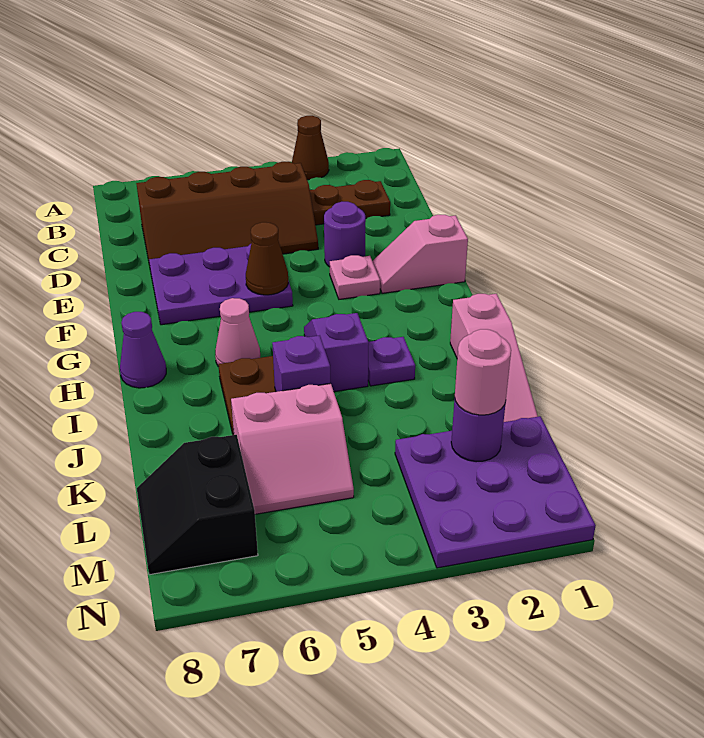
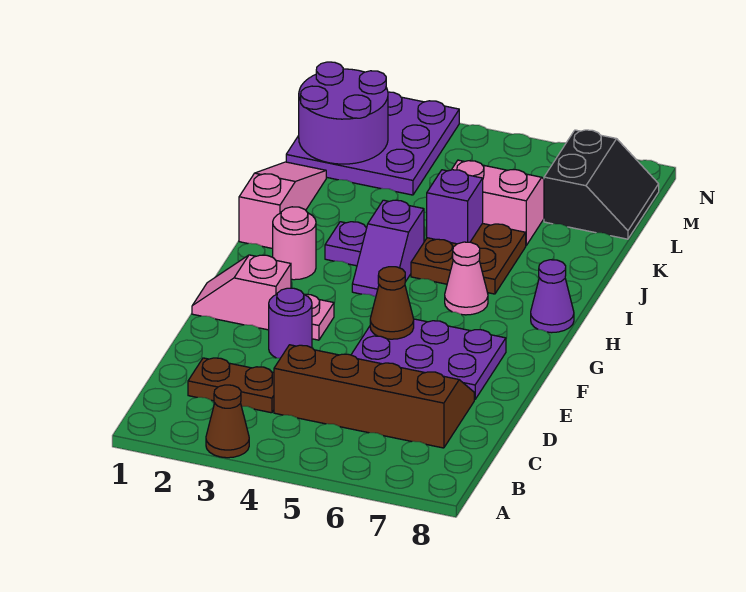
pink 1x2 slope [373,215,468,293] -> pink 1x2 slope turned to [192,255,291,330]
purple 1x1 round brick [451,398,506,462] -> purple 2x2 round brick [299,62,388,164]
pink 1x1 round brick [455,329,511,415] -> pink 1x1 round brick moved to [273,207,316,280]

